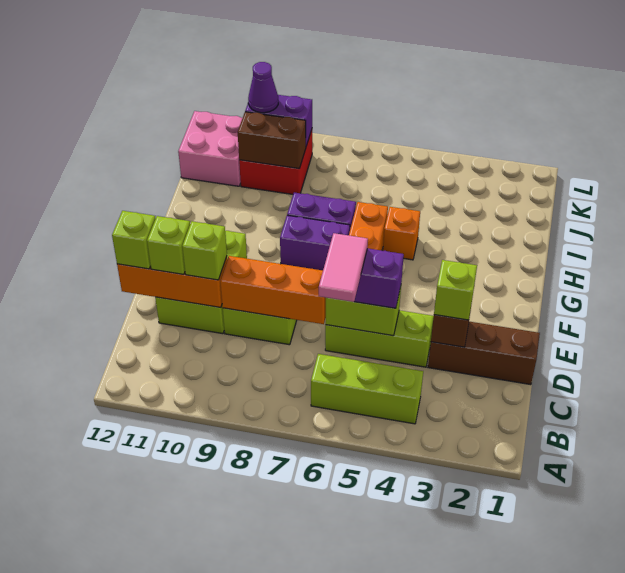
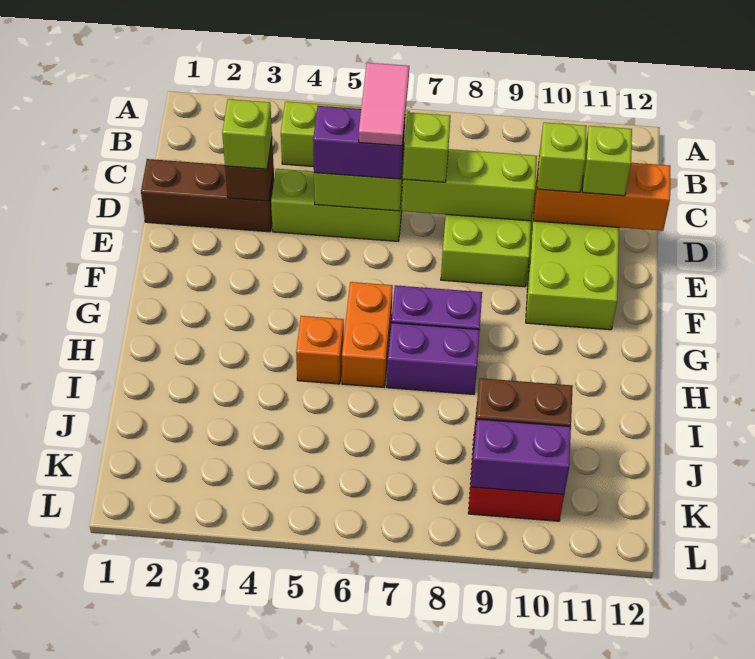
orange 1x3 brick [220,256,326,324] -> lime 1x3 brick [402,149,537,221]
lime 1x1 brick [112,211,156,269] -> lime 1x1 brick moved to [403,112,451,182]
pink 2x2 brick [178,111,242,186] -> none
purple 1x1 cone [248,62,278,113] -> none

